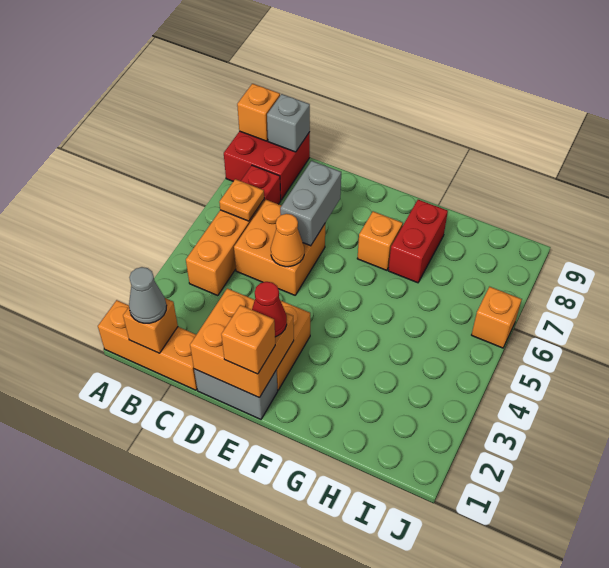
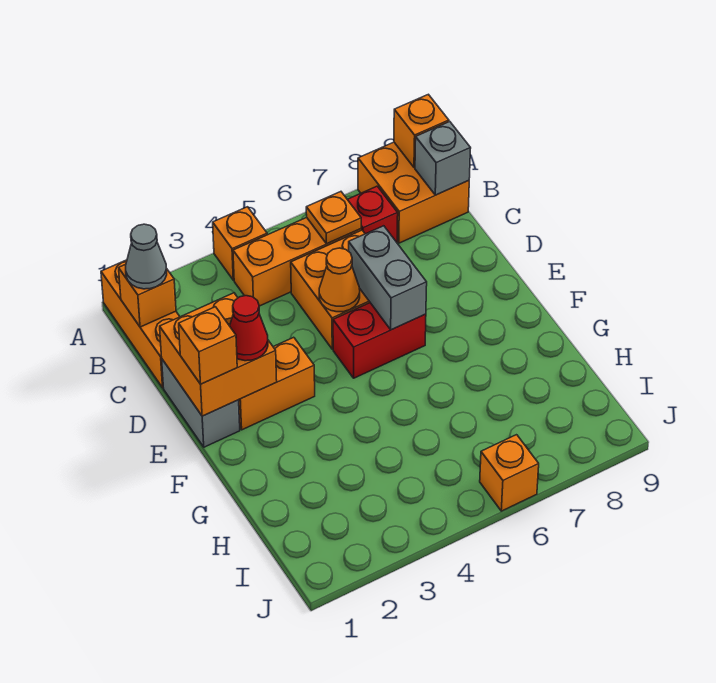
red 2x2 brick [224,131,310,200] -> orange 2x2 brick [358,142,469,243]
grey 1x2 brick [280,161,341,246] -> grey 1x2 brick turned to [349,226,427,330]
orange 1x1 brick [357,211,403,270] -> orange 1x1 brick moved to [213,207,267,280]
red 1x2 brick [388,200,448,283] -> red 1x2 brick moved to [333,303,426,378]

